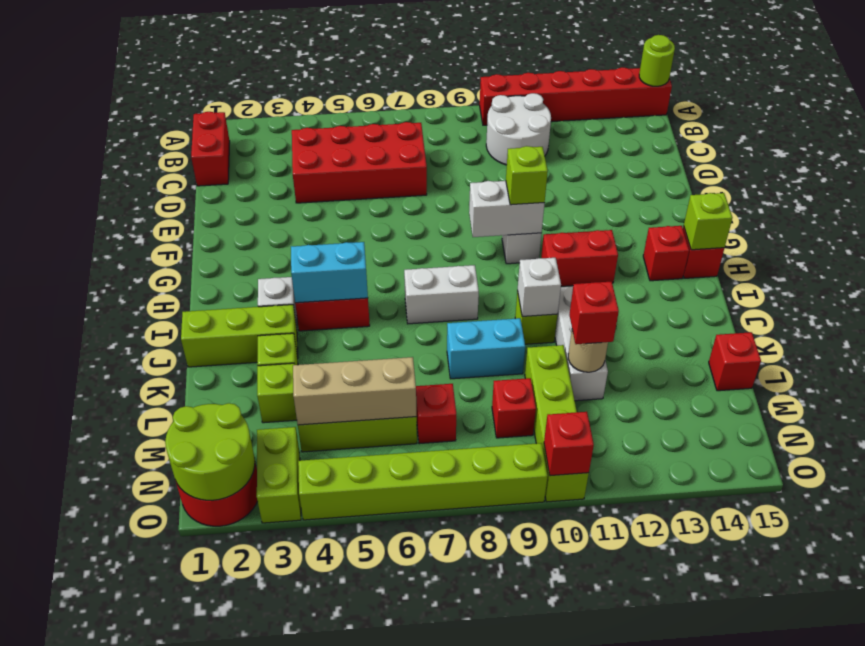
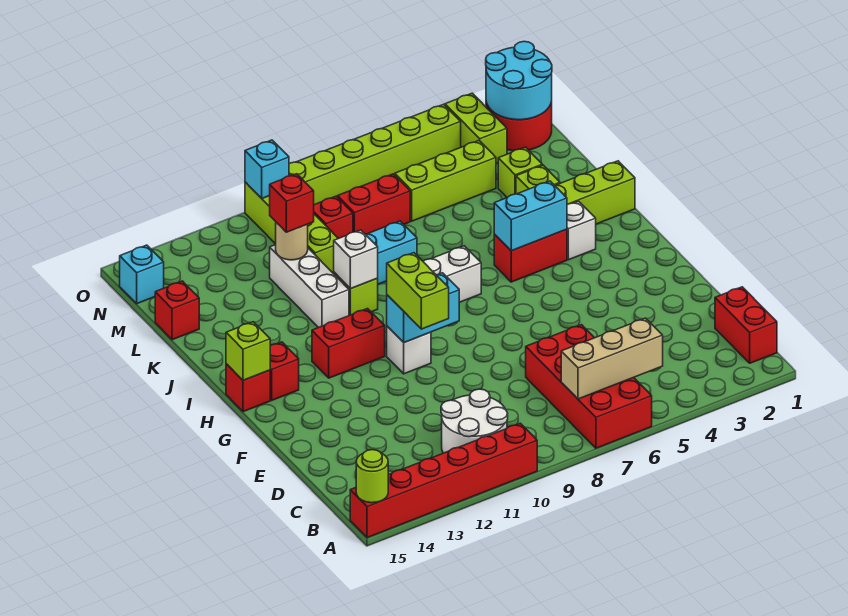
red 2x4 brick [292,122,427,203] -> red 2x4 brick turned to [526,325,652,448]
white 1x2 brick [469,181,544,237] -> cyan 1x2 brick [387,273,459,342]
lime 1x1 brick [506,146,548,205] -> lime 1x2 brick [387,253,449,329]
tan 1x3 brick [293,357,417,425] -> tan 1x3 brick moved to [561,318,663,399]
red 1x1 brick [416,384,456,444] -> red 1x2 brick [338,174,410,234]
lime 2x2 round brick [165,403,255,500] -> cyan 2x2 round brick [486,42,552,120]
none -> cyan 1x1 brick [120,245,164,304]
red 1x1 brick [544,412,594,476] -> cyan 1x1 brick [245,140,289,198]

